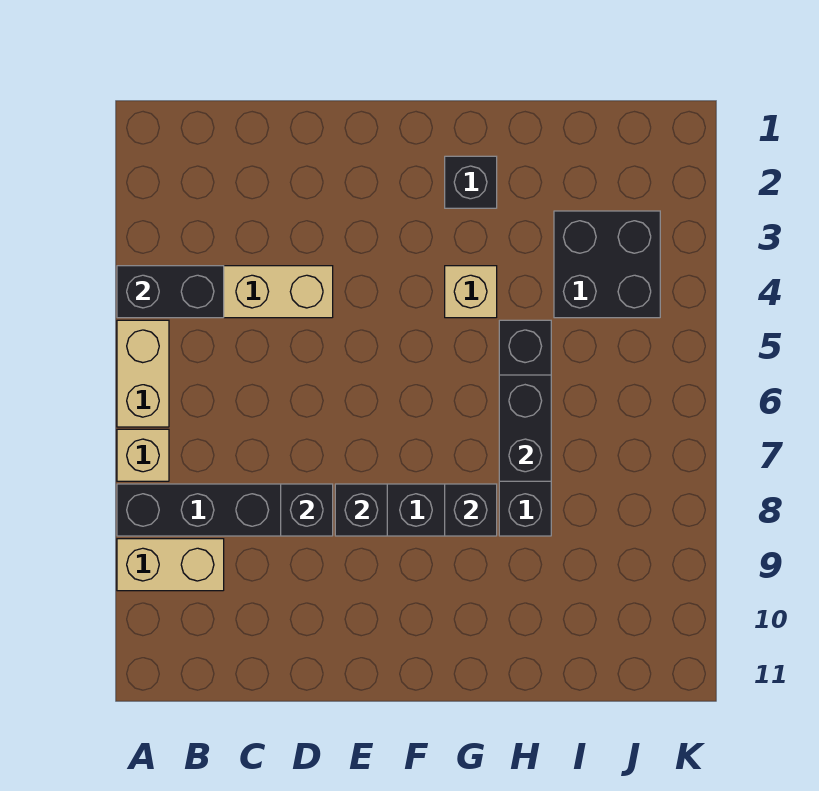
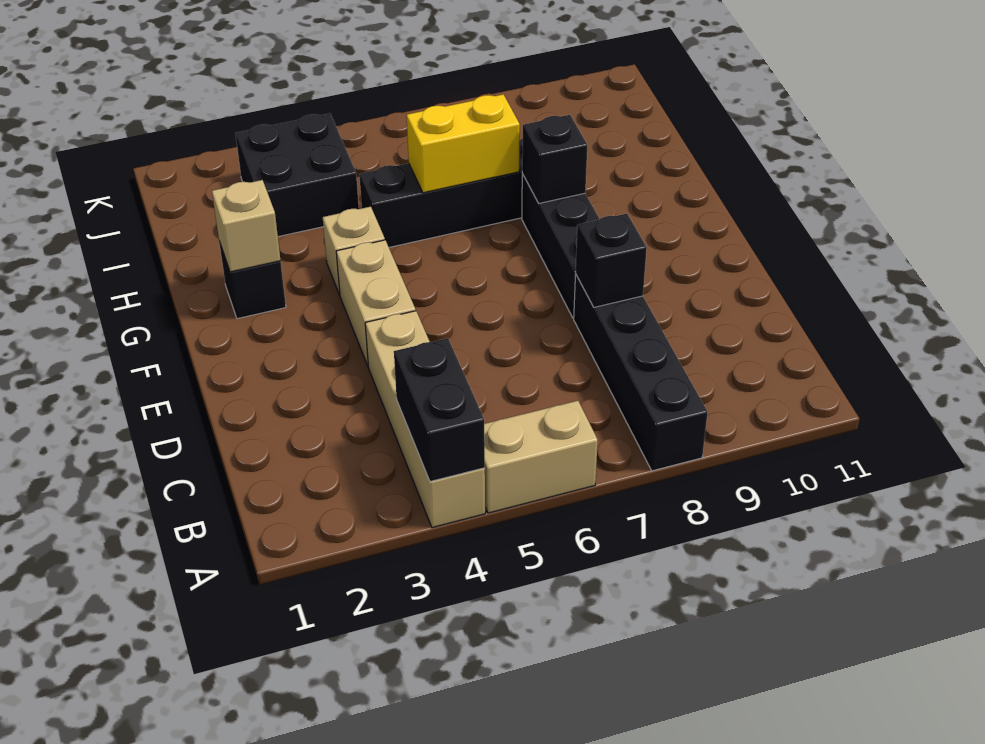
tan 1x1 brick [117,429,169,481] -> tan 1x1 brick moved to [212,180,281,272]
tan 1x2 brick [117,539,224,591] -> tan 1x2 brick moved to [336,240,416,365]
black 1x1 brick [335,484,387,536] -> none
black 1x2 brick [499,375,551,481] -> yellow 1x2 brick [407,94,520,193]

